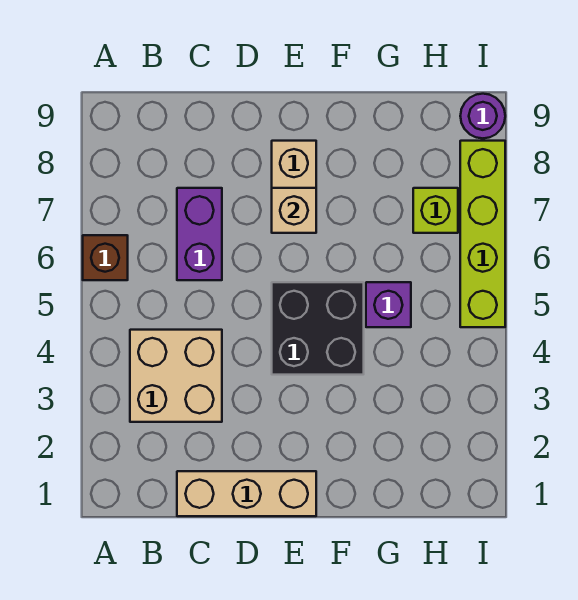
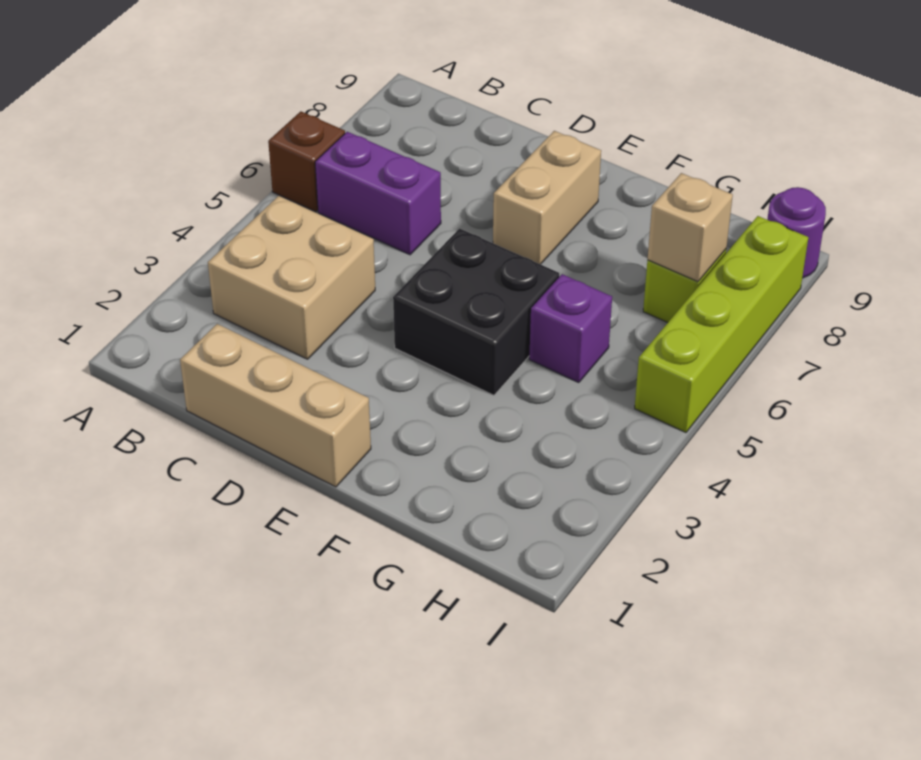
purple 1x2 brick [177,188,222,280] -> purple 1x2 brick turned to [315,132,441,255]
tan 1x1 brick [272,188,316,233] -> tan 1x1 brick moved to [648,173,733,282]

